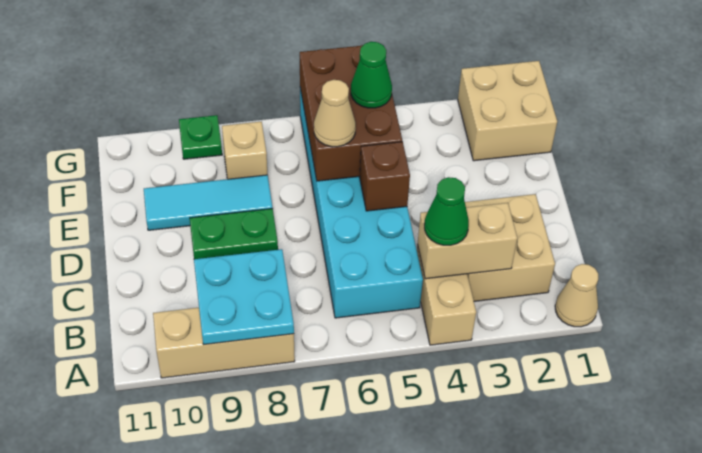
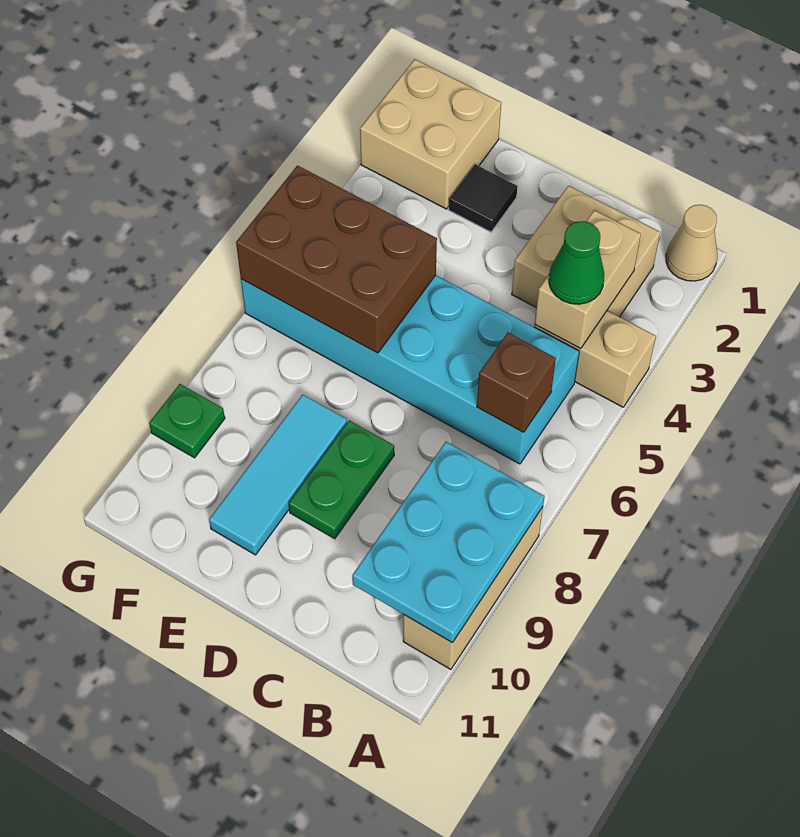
cyan 2x2 plate [194,249,294,345] -> cyan 2x3 plate [352,442,544,643]
brown 1x1 brick [360,142,410,211] -> brown 1x1 brick moved to [477,333,556,432]
none -> black 1x1 tile [449,164,518,232]
tan 1x1 cone [314,80,356,147] -> none
green 1x1 cone [351,42,392,108] -> none
tan 1x1 brick [222,122,267,179] -> none

